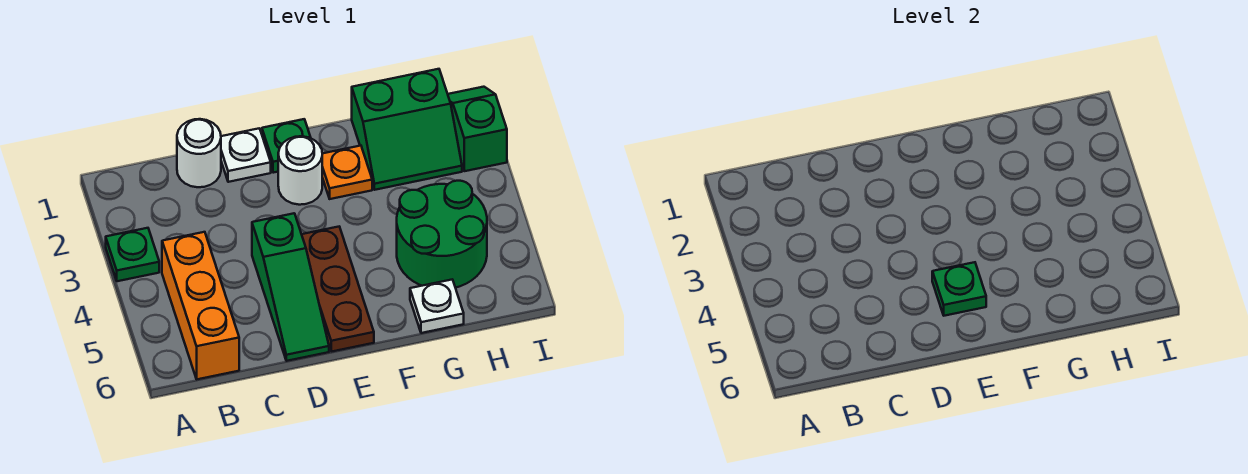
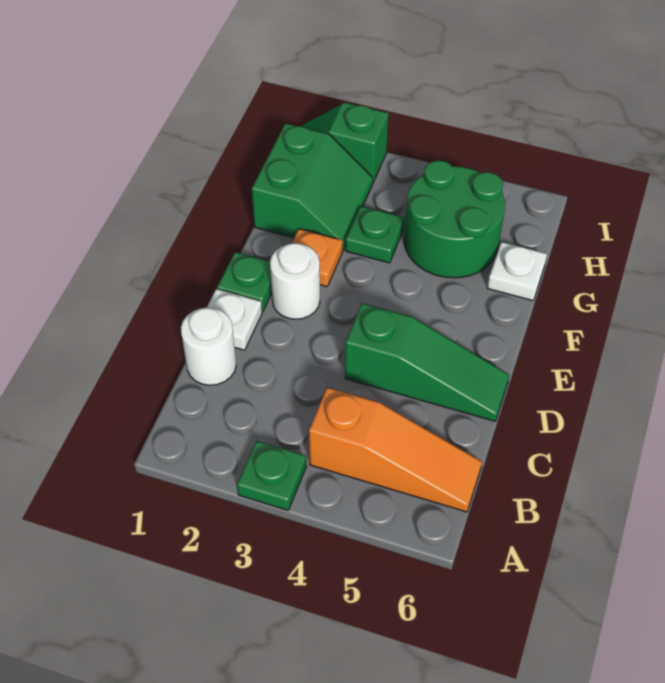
orange 1x3 brick [162,232,239,379] -> orange 1x3 slope [309,387,482,512]
brown 1x3 plate [302,227,374,352] -> none
green 1x1 plate [932,262,986,316] -> green 1x1 plate moved to [346,206,404,263]

